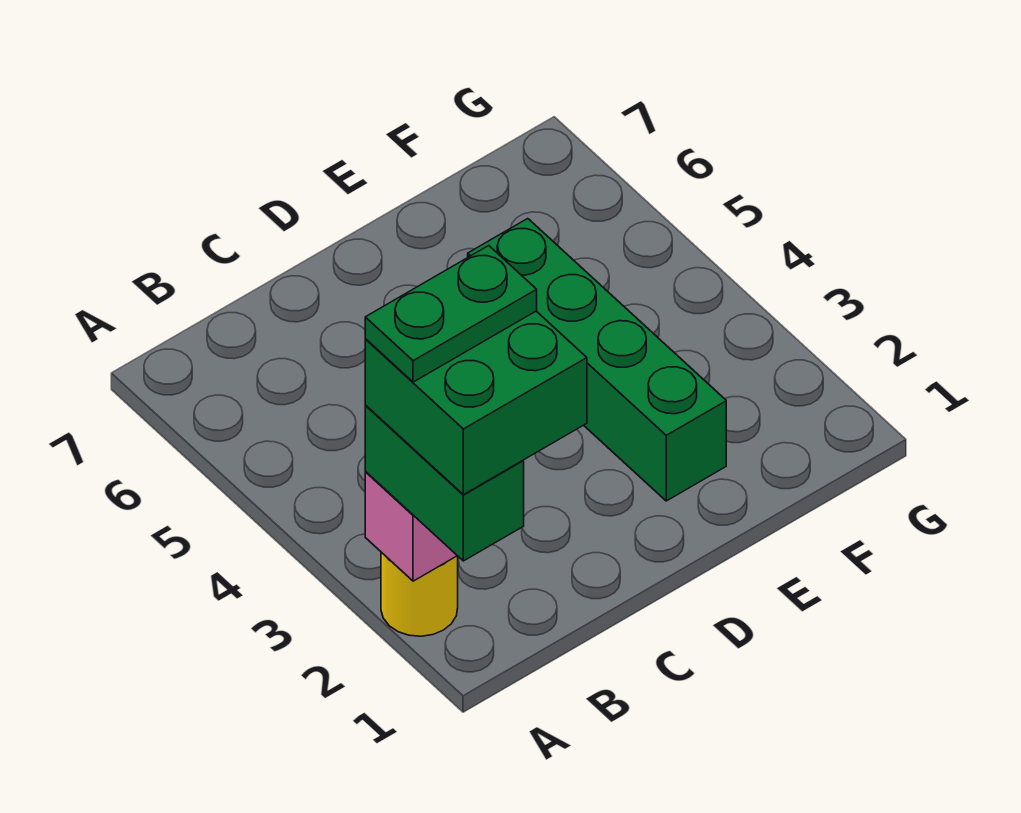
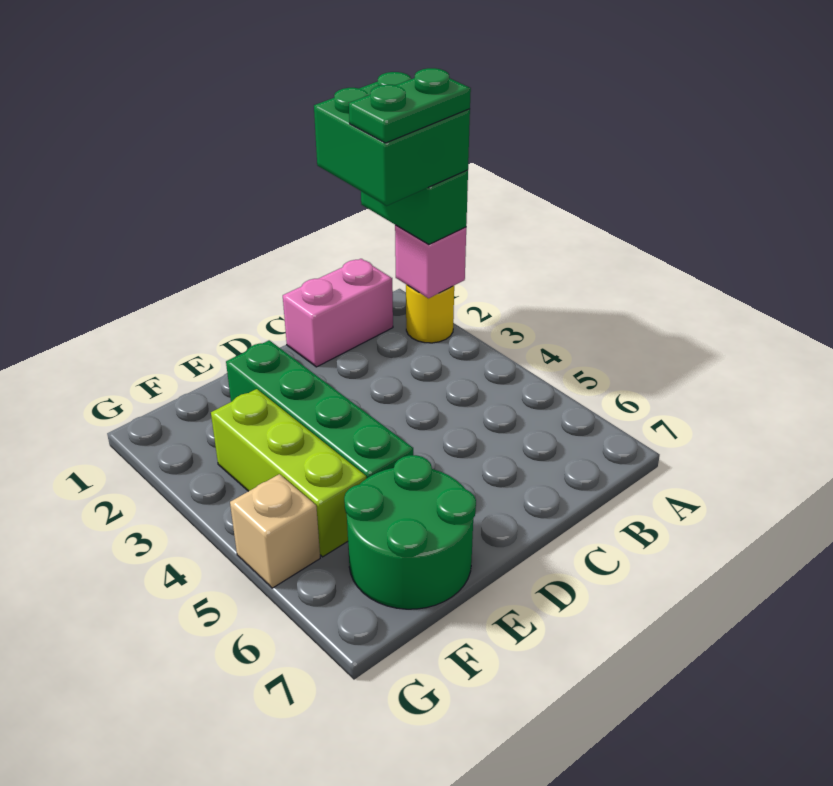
none -> pink 1x2 brick [283,259,393,367]
none -> green 2x2 round brick [344,455,476,609]
none -> lime 1x3 brick [211,389,366,557]
none -> tan 1x1 brick [230,474,320,588]

